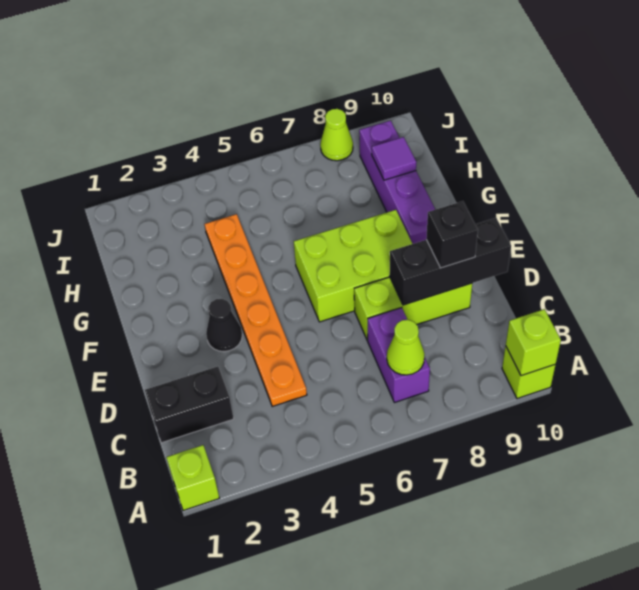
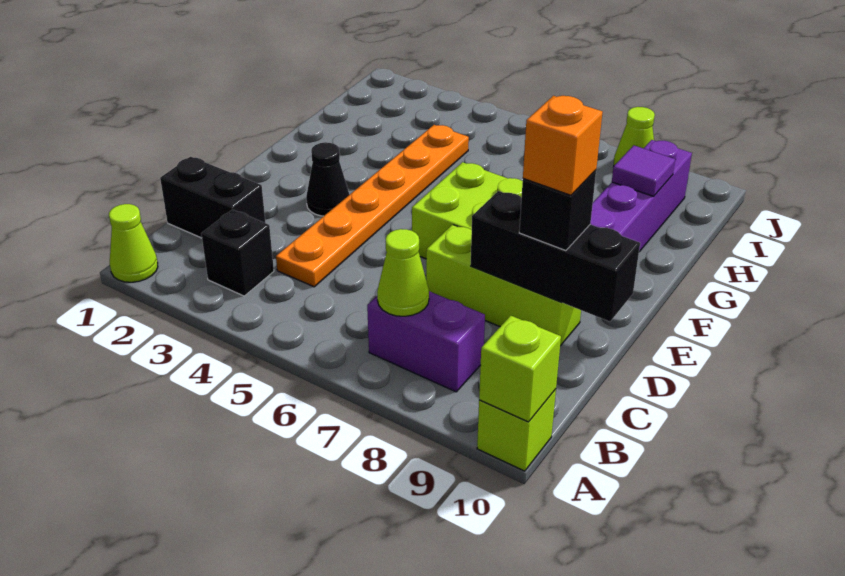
lime 1x1 brick [166,445,219,511] -> lime 1x1 cone [109,204,158,282]
none -> black 1x1 brick [201,209,274,296]
purple 1x2 brick [367,308,430,403] -> purple 1x2 brick turned to [367,291,485,392]
none -> orange 1x1 brick [523,96,603,195]

